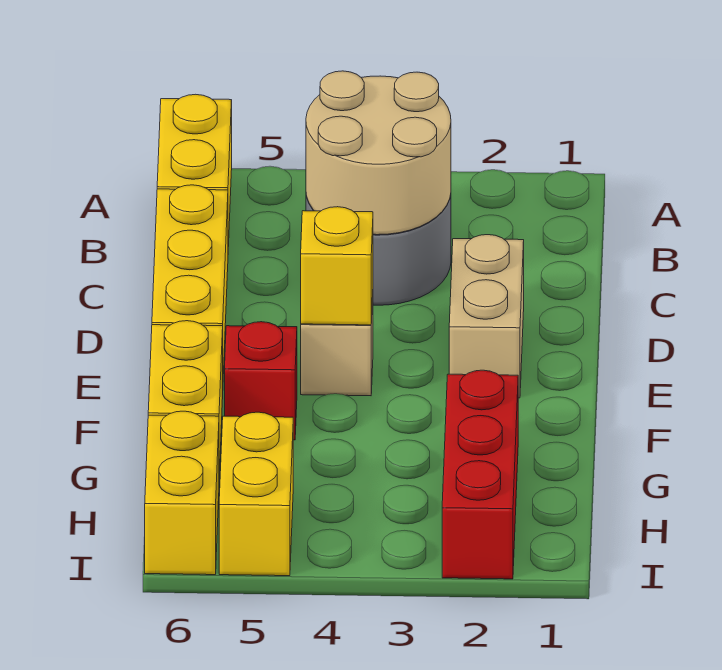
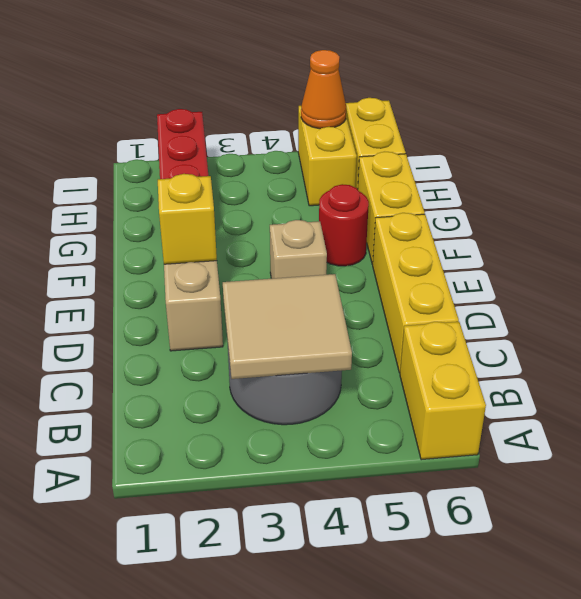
tan 2x2 round brick [306,71,451,235] -> tan 2x2 tile [223,274,352,379]
yellow 1x1 brick [301,207,373,325] -> yellow 1x1 brick moved to [158,174,217,264]
red 1x1 brick [225,322,297,440] -> red 1x1 round brick [319,184,369,266]
none -> orange 1x1 cone [301,50,346,129]

